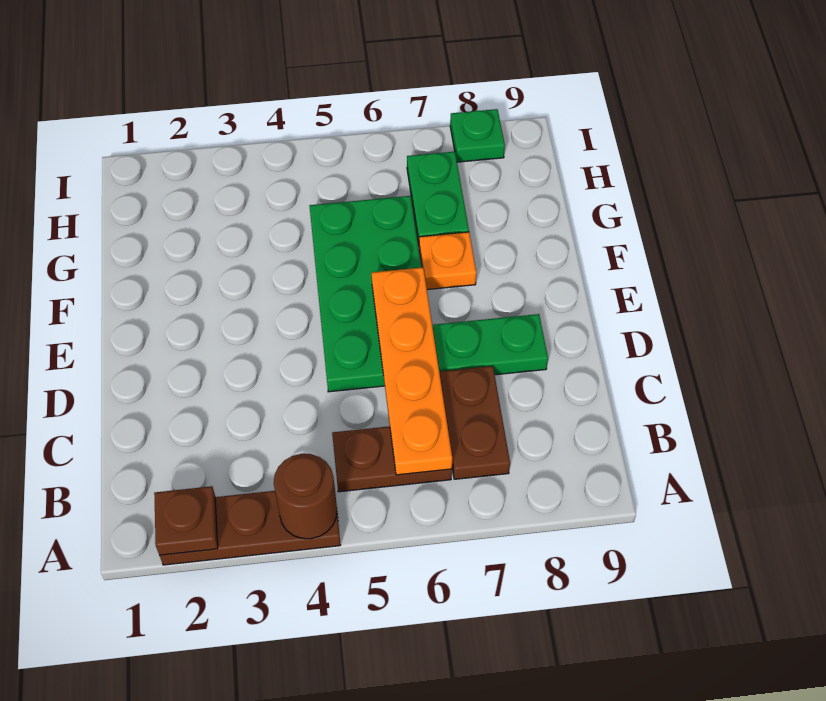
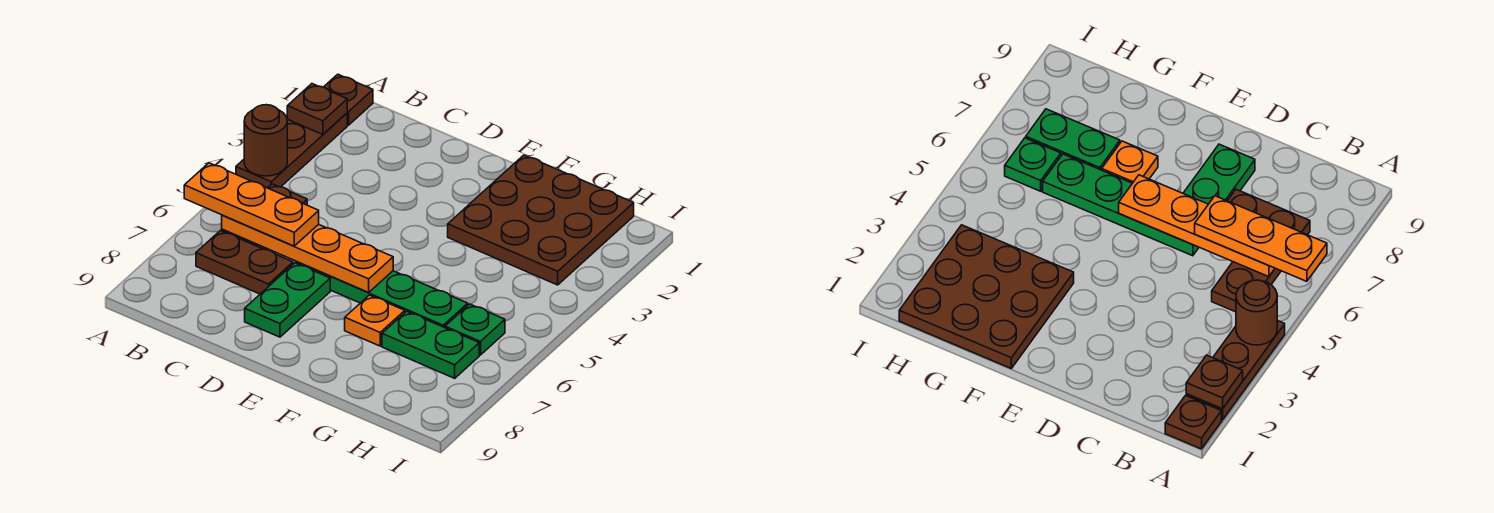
none -> brown 1x1 plate [324,74,373,125]
none -> orange 1x3 plate [184,163,319,246]
green 2x4 plate [310,196,421,392] -> green 1x4 plate [296,261,468,328]
none -> brown 3x3 plate [448,155,634,285]
green 1x1 plate [450,109,505,162] -> green 1x1 plate moved to [445,304,505,355]

